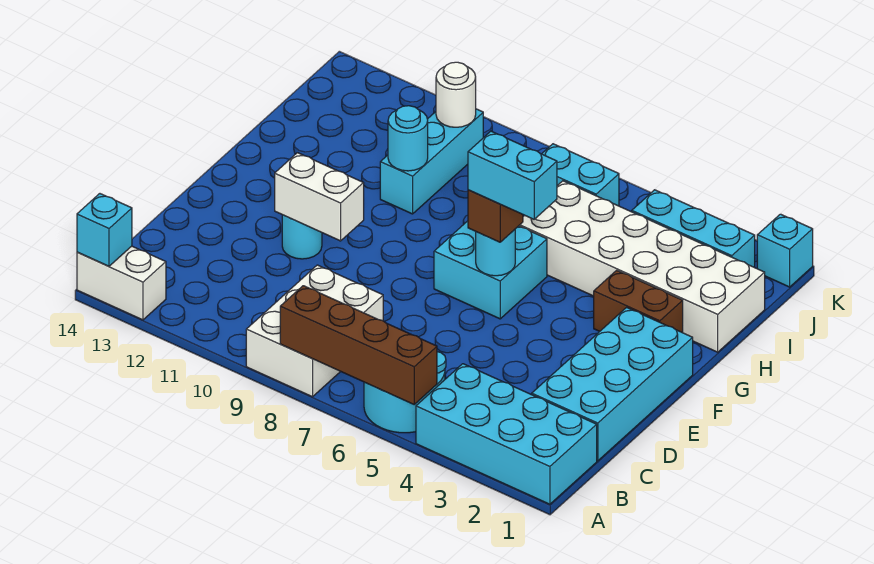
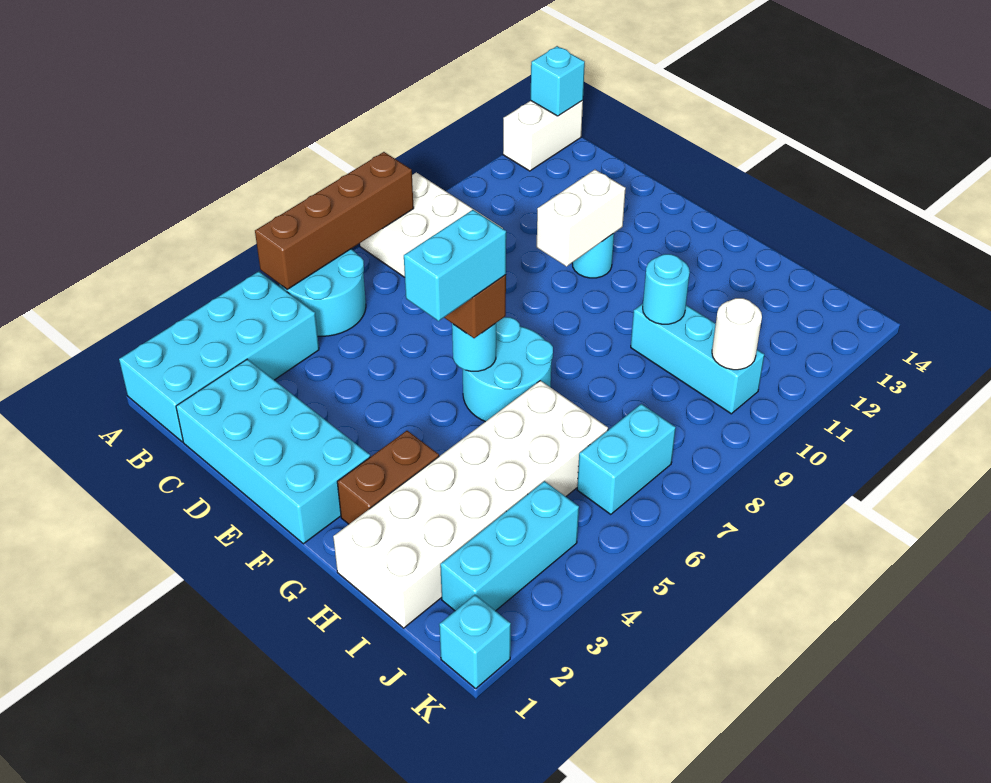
cyan 2x2 brick [434,221,547,319] -> cyan 2x2 round brick [463,317,553,422]

